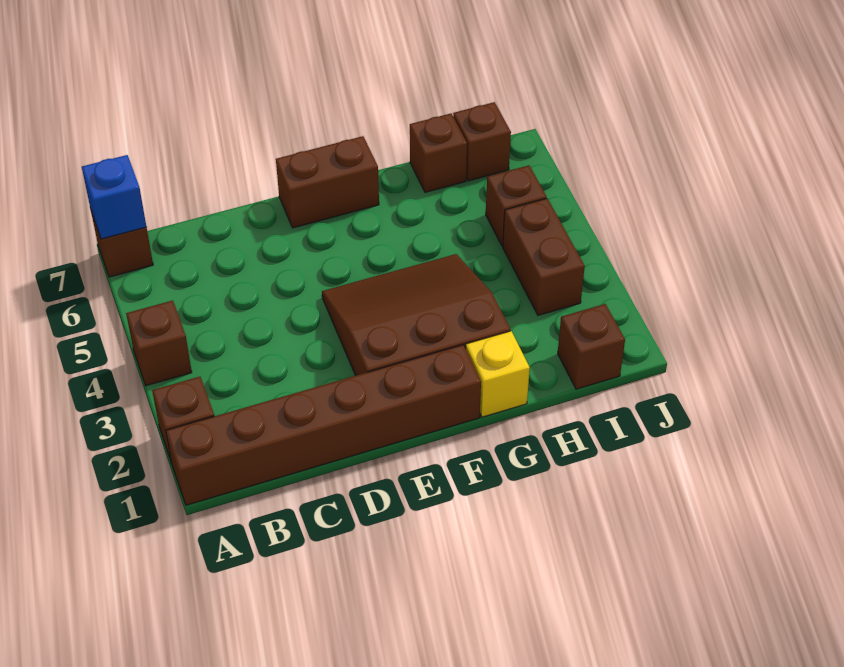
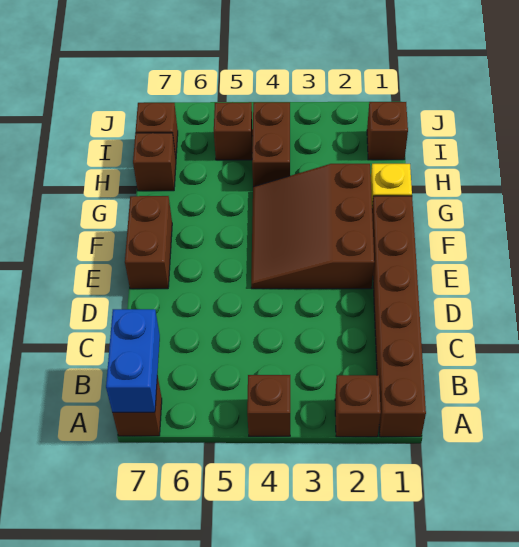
blue 1x1 brick [82,155,146,239] -> blue 1x2 brick [106,309,160,412]
brown 1x2 brick [503,198,585,315] -> brown 1x2 brick turned to [252,102,290,187]

